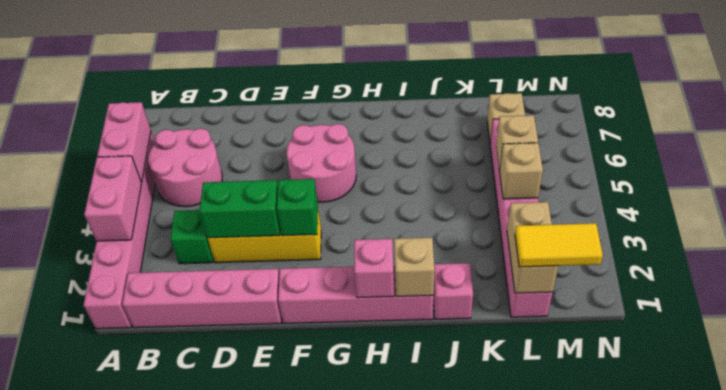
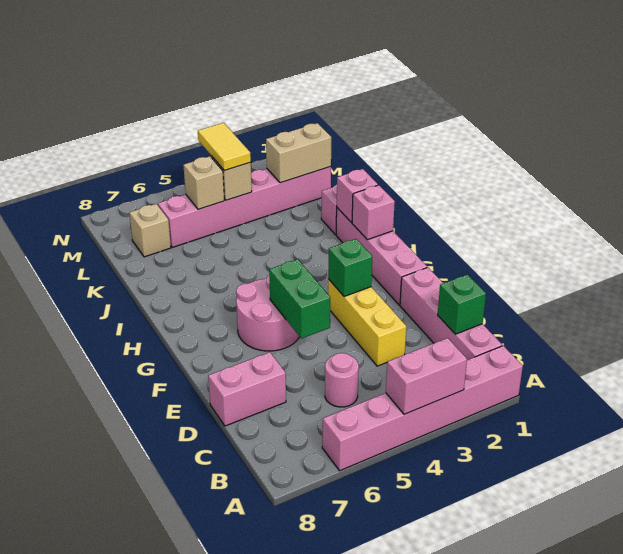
pink 1x2 brick [97,102,151,182] -> pink 1x2 brick moved to [208,352,286,426]
pink 2x2 round brick [148,129,222,207] -> pink 1x1 round brick [325,353,359,407]
green 1x1 brick [170,210,214,264] -> green 1x1 brick moved to [438,274,486,334]
green 1x2 brick [199,180,280,238] -> green 1x2 brick moved to [269,259,330,338]
tan 1x1 brick [394,238,435,296] -> pink 1x1 brick [337,169,378,223]
yellow 1x2 tile [515,223,603,267] -> yellow 1x2 tile moved to [198,123,251,170]

